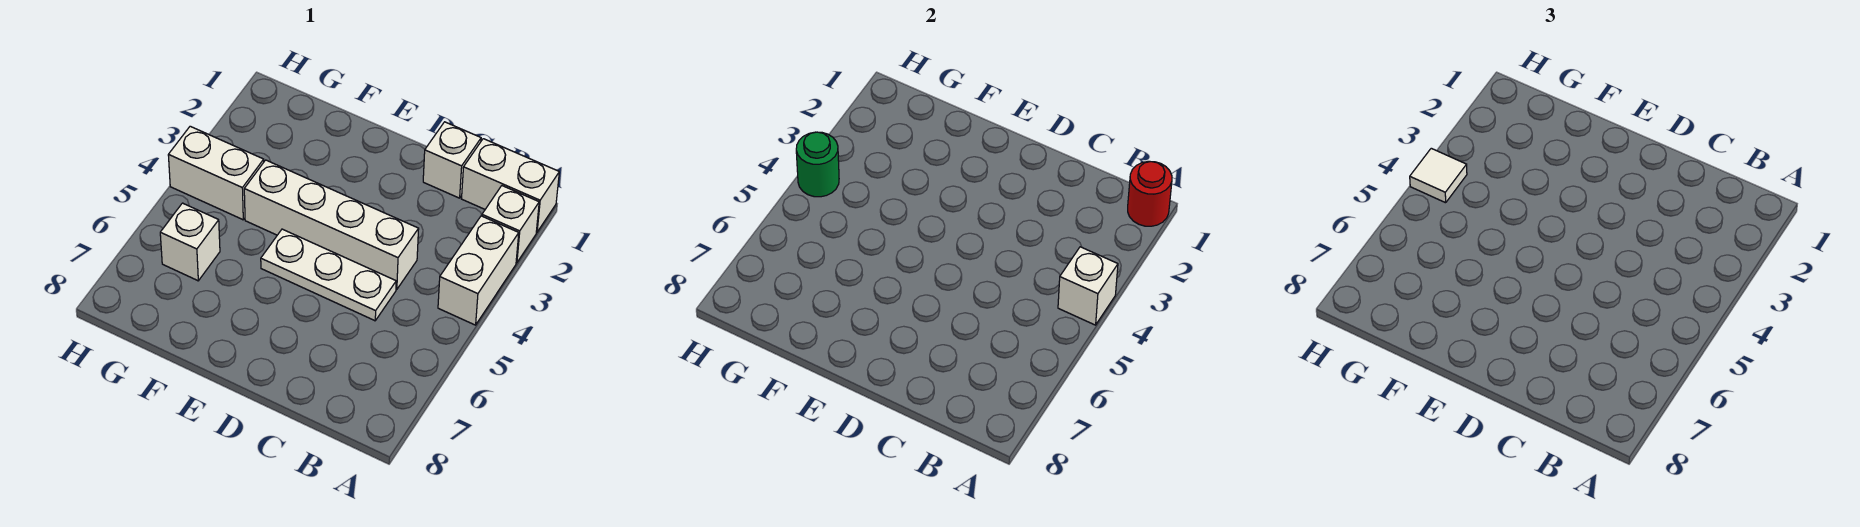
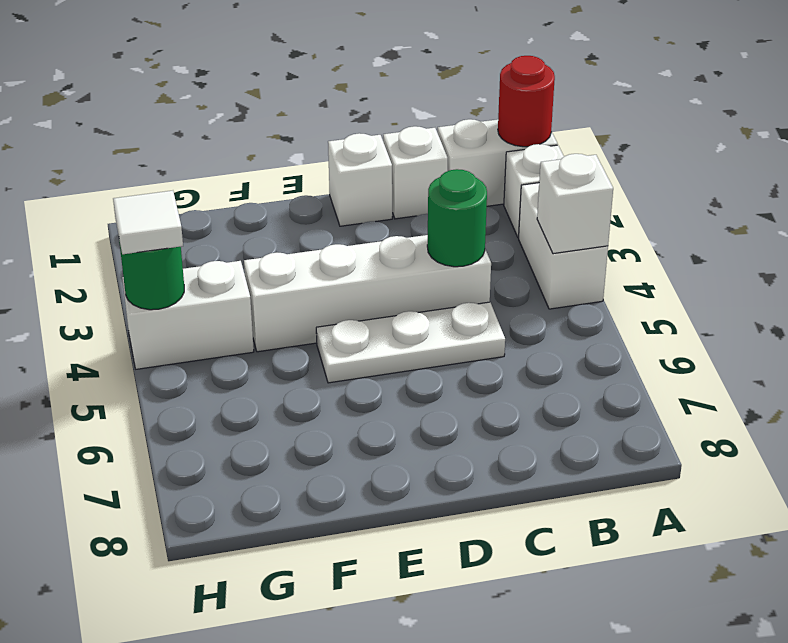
none -> green 1x1 round brick [427,169,487,267]
white 1x1 brick [160,203,220,281] -> white 1x1 brick moved to [328,133,392,226]

